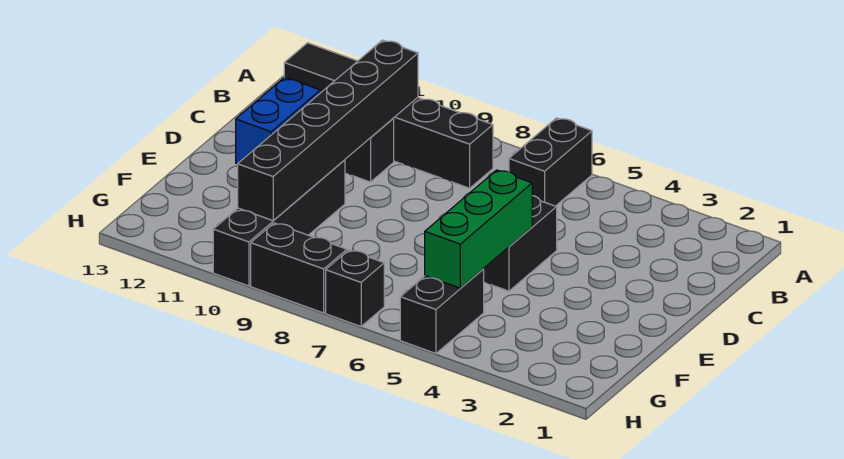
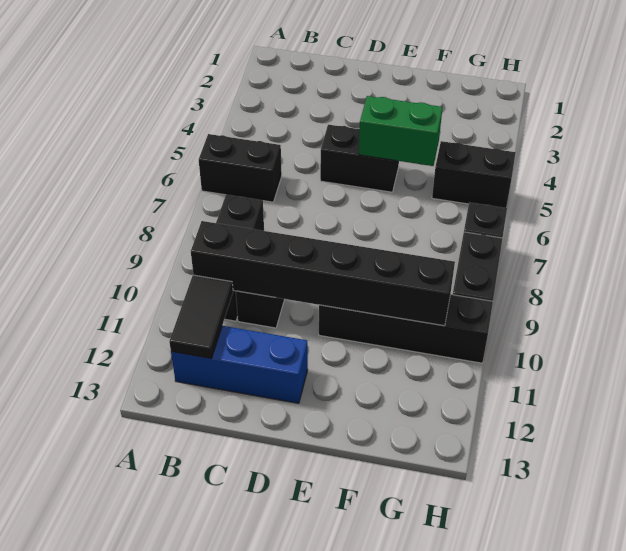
green 1x3 brick [425,170,532,288] -> green 1x2 brick [359,96,443,166]

